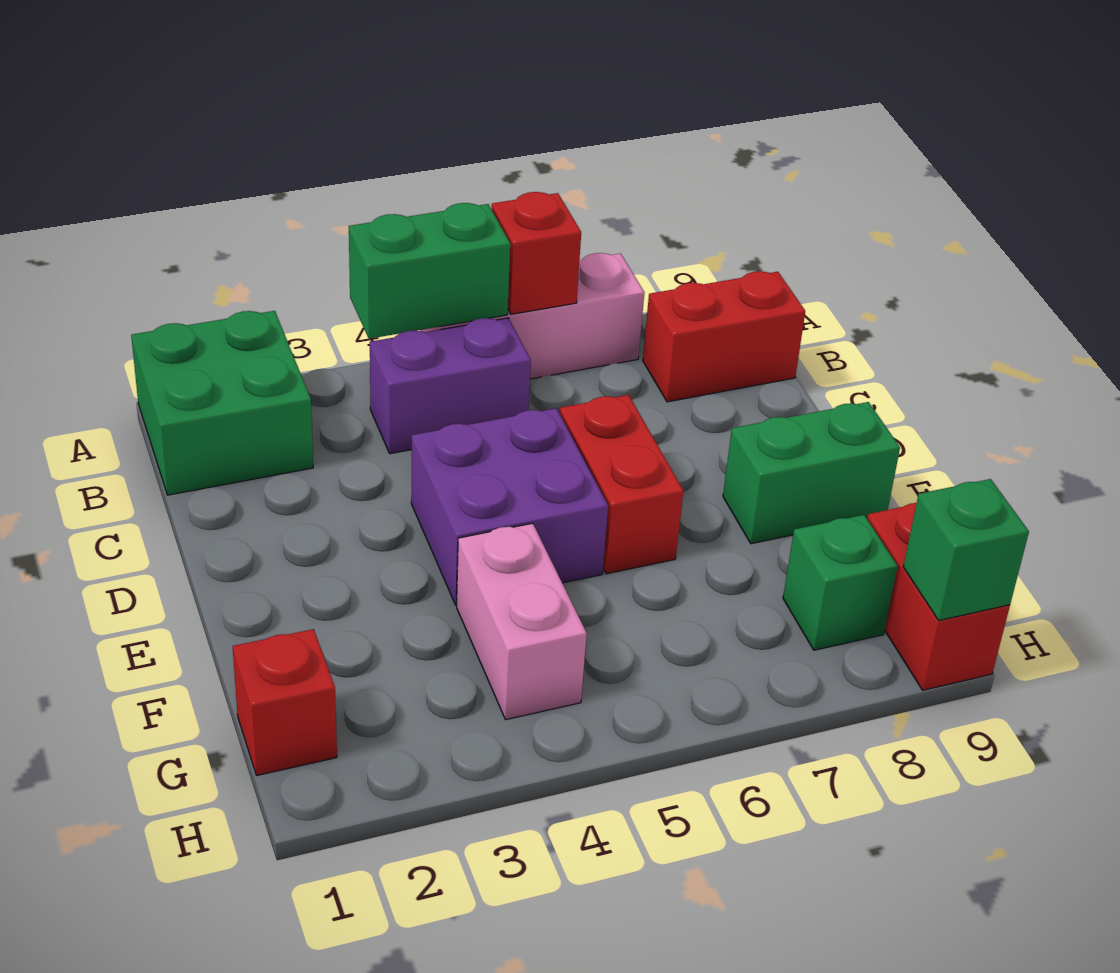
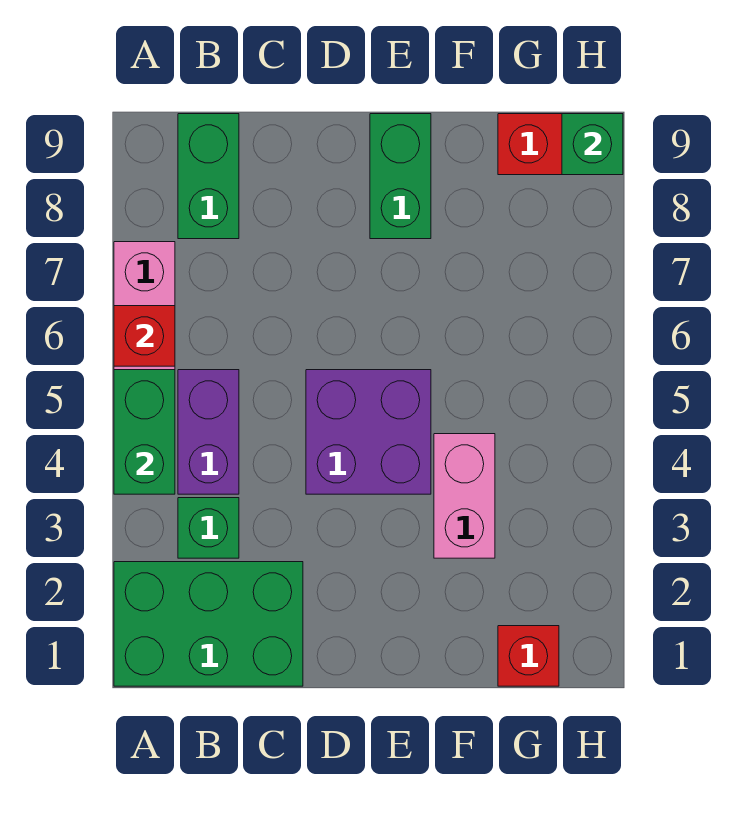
green 2x2 brick [131,311,313,495] -> green 2x3 brick [114,562,303,686]
red 1x2 brick [643,271,805,402] -> green 1x2 brick [178,114,239,239]
red 1x2 brick [560,395,683,574] -> none
pink 1x2 brick [457,523,587,720] -> pink 1x2 brick turned to [434,434,495,558]
green 1x1 brick [783,515,898,650] -> green 1x1 brick moved to [178,498,239,558]

